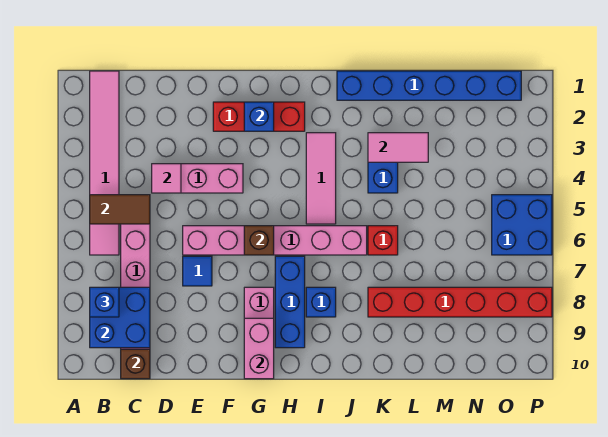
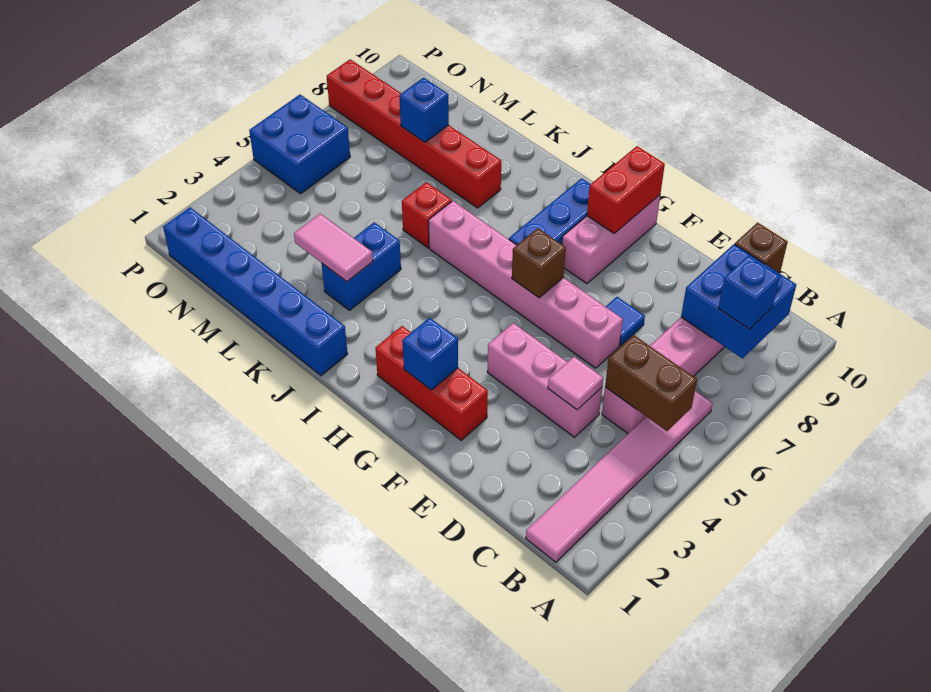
brown 1x2 tile [90,195,150,224] -> brown 1x2 brick [605,335,697,431]
pink 1x2 brick [244,318,274,379] -> red 1x2 brick [587,146,665,234]
pink 1x3 tile [306,133,336,224] -> none
blue 1x1 brick [306,287,336,317] -> blue 1x1 brick moved to [399,78,449,142]

